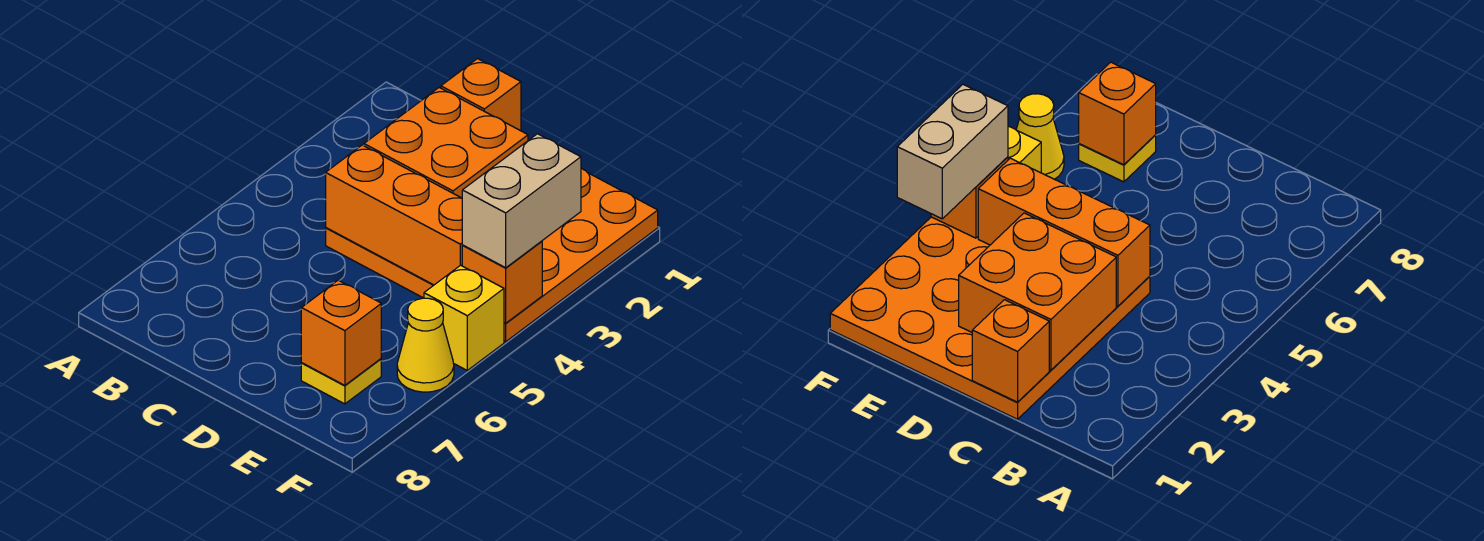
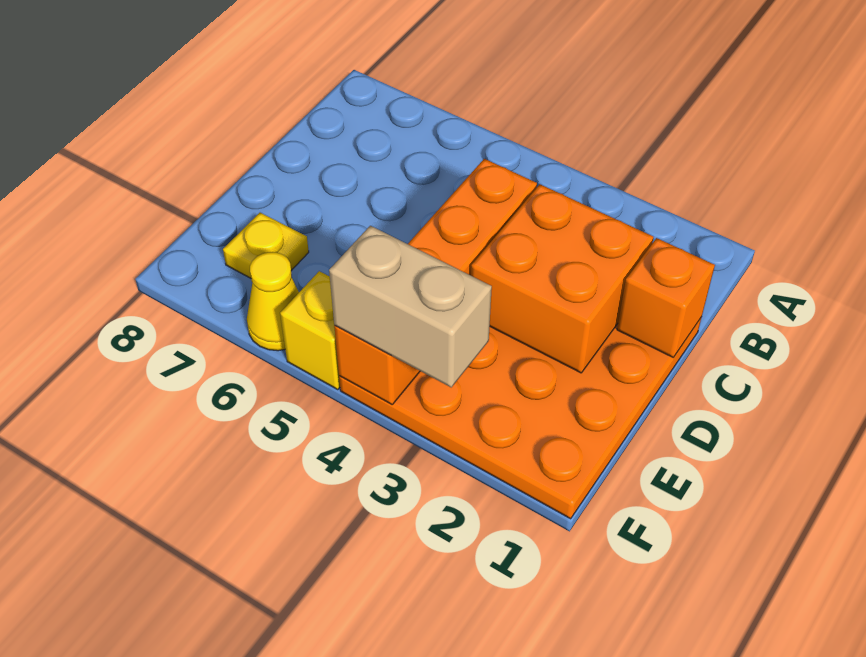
orange 1x1 brick [301,280,381,385] -> none

